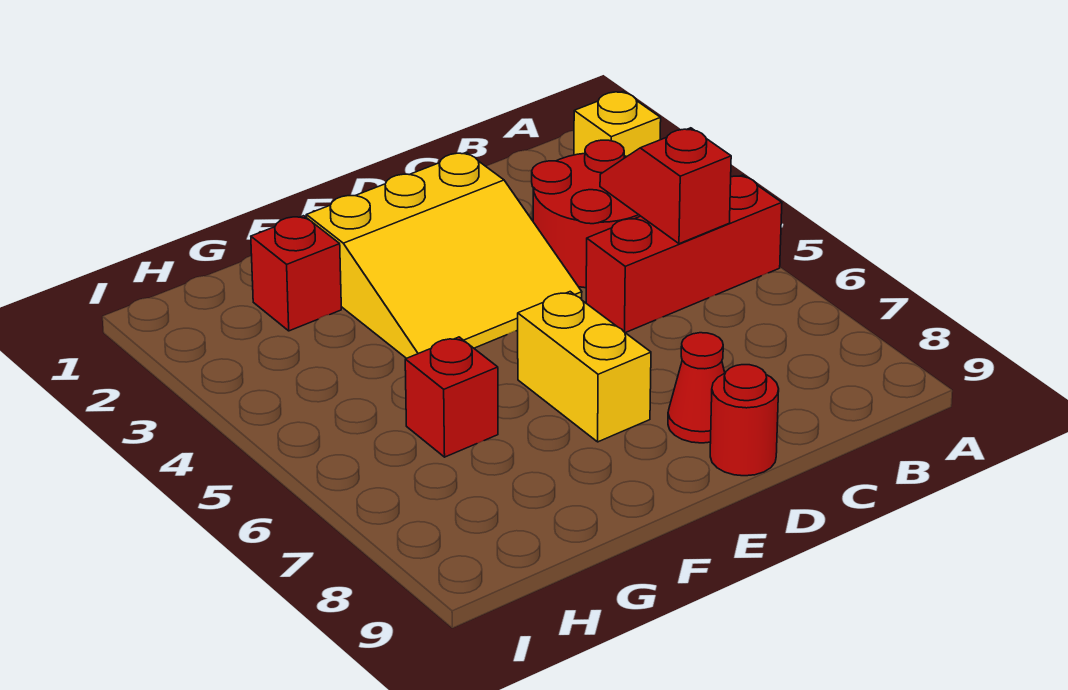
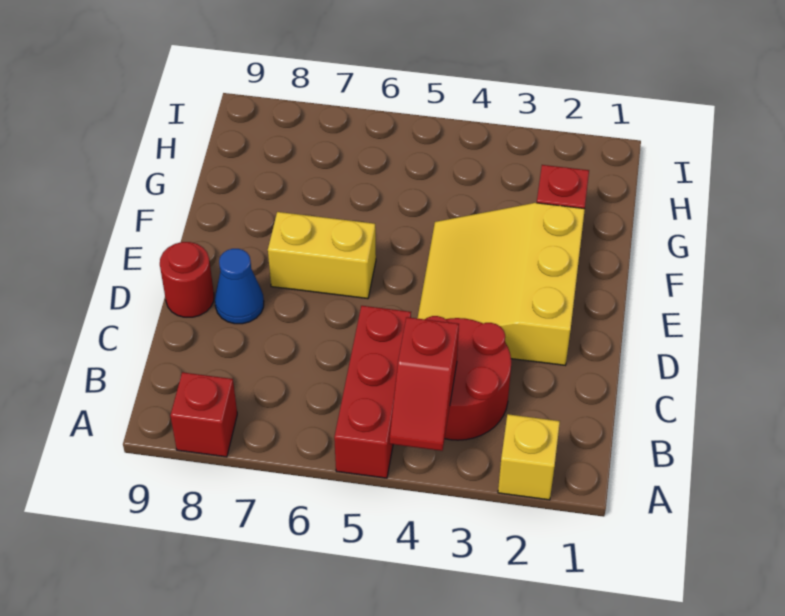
red 1x2 slope [600,128,731,244] -> red 1x2 slope turned to [390,317,459,451]
red 1x1 cone [668,333,725,443] -> blue 1x1 cone [215,249,264,324]
red 1x1 brick [405,337,498,457] -> red 1x1 brick moved to [170,372,237,457]

